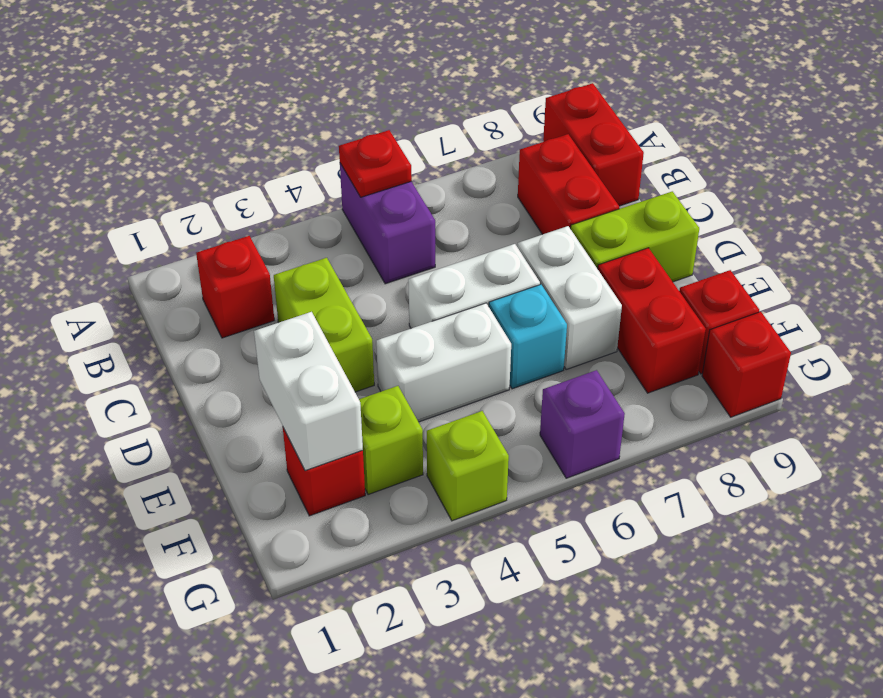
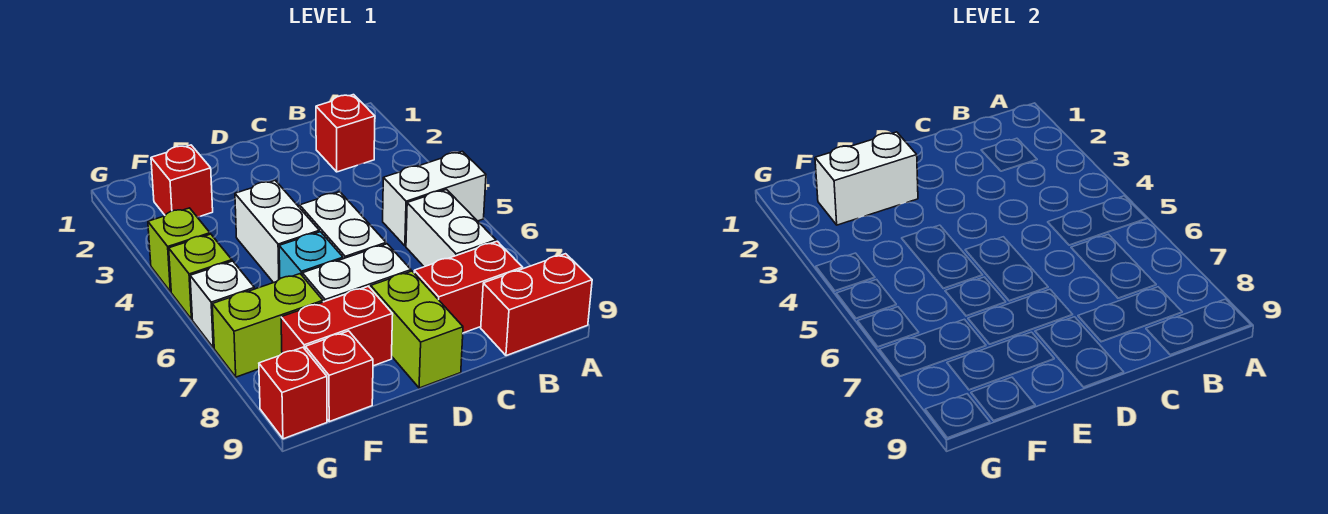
purple 1x2 brick [340,163,435,284] -> white 1x2 brick [383,151,486,246]
red 1x1 plate [339,130,412,197] -> none
none -> white 1x2 brick [406,190,496,267]
lime 1x2 brick [274,258,374,392] -> lime 1x2 brick moved to [212,274,323,377]
lime 1x1 brick [359,386,423,495] -> lime 1x1 brick moved to [169,234,232,319]
purple 1x1 brick [540,370,625,478] -> white 1x1 brick [190,261,254,348]

